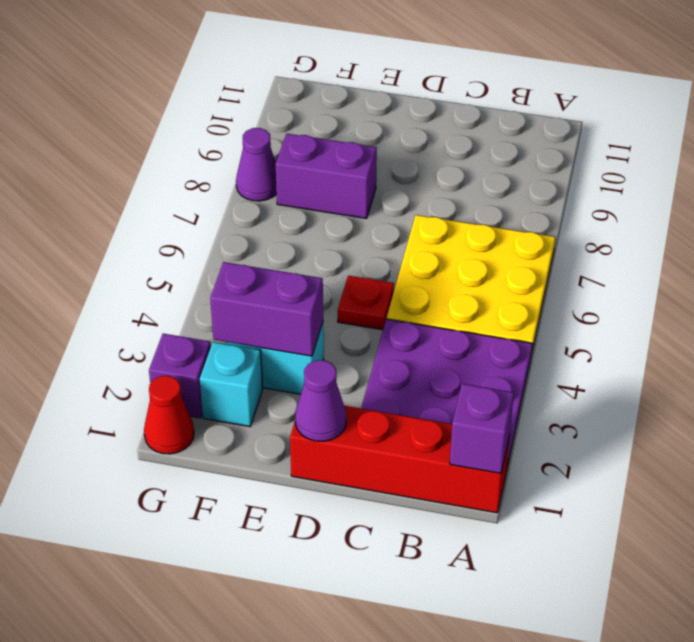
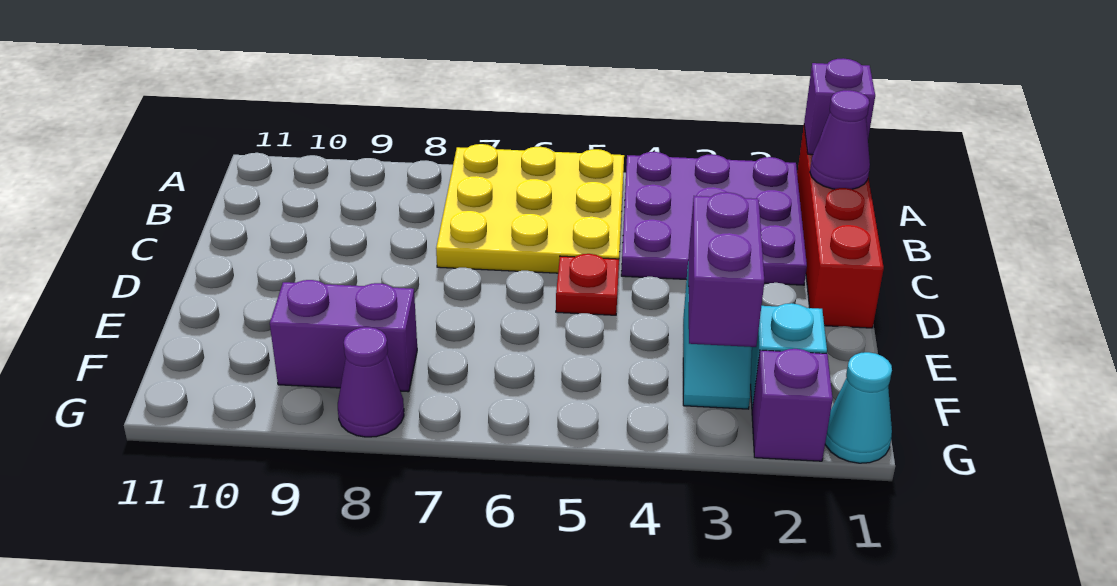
purple 1x1 cone [295,360,346,441] -> purple 1x1 cone moved to [810,90,870,189]
purple 1x2 brick [276,134,377,219] -> purple 1x2 brick turned to [270,280,417,392]
red 1x1 cone [144,376,194,454] -> cyan 1x1 cone [825,352,892,463]

